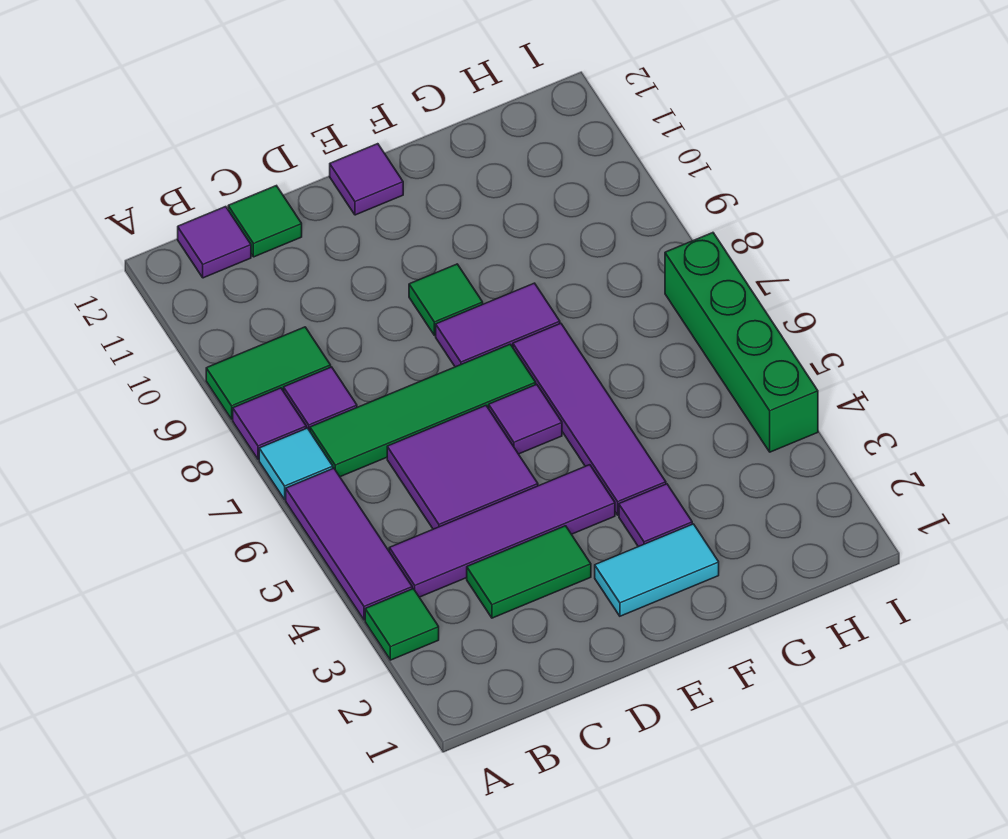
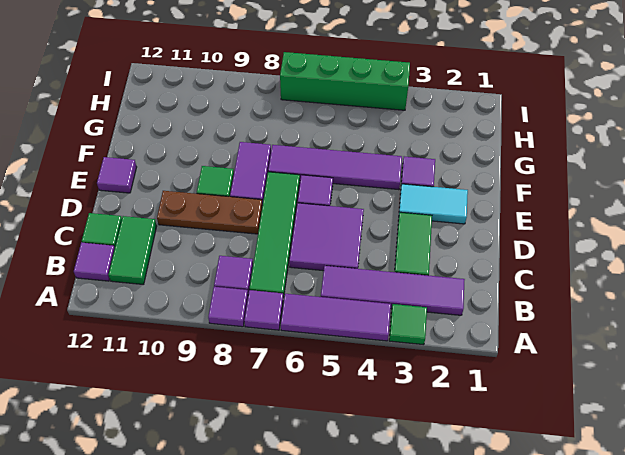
cyan 1x1 tile [259,428,333,499] -> purple 1x1 tile [244,290,283,330]
green 1x2 tile [206,327,331,419] -> green 1x2 tile moved to [109,216,157,285]
purple 1x4 tile [389,465,615,597] -> purple 1x4 tile turned to [321,266,465,315]
none -> brown 1x3 plate [157,191,262,234]
cyan 1x2 tile [595,524,719,616] -> cyan 1x2 tile turned to [399,184,468,224]

